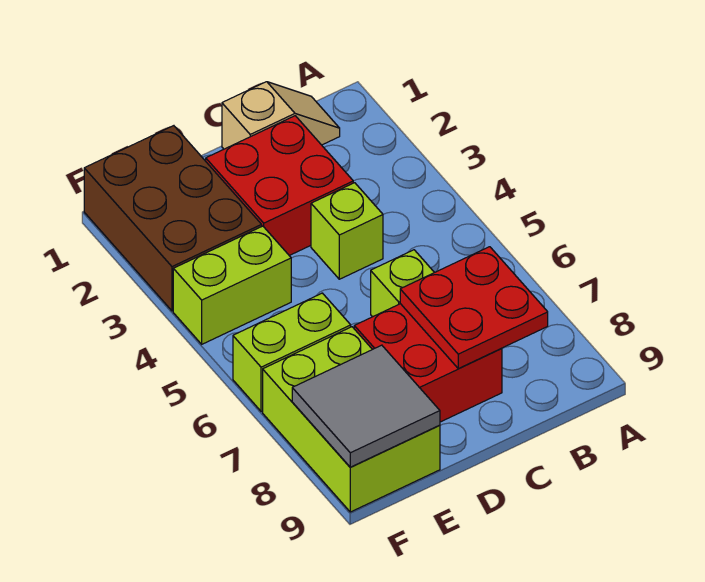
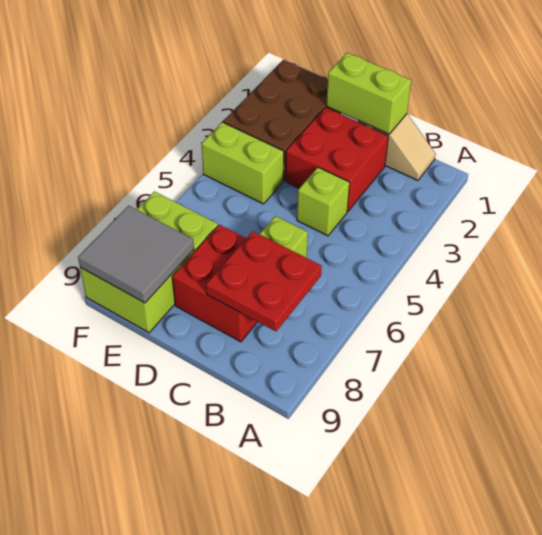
lime 1x2 brick [233,293,351,412] -> lime 1x2 brick moved to [326,53,411,134]

